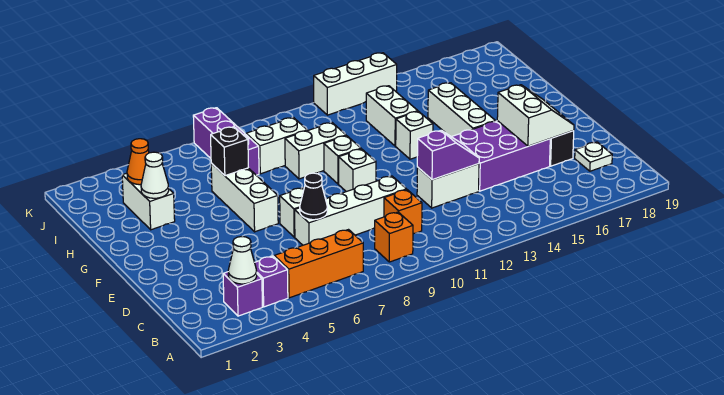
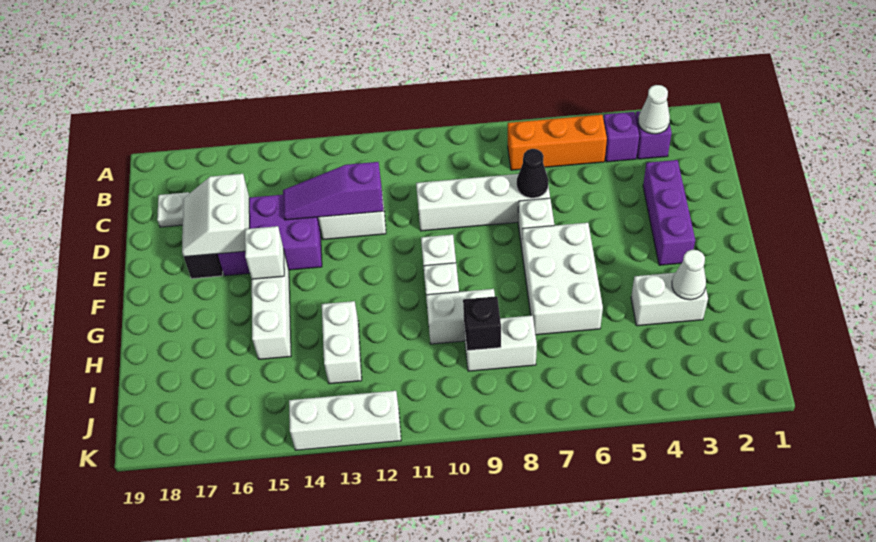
orange 1x1 brick [375,212,413,262] -> none
orange 1x1 brick [384,190,422,234] -> none
purple 1x2 slope [417,130,479,180] -> purple 1x3 slope [283,162,383,220]
white 1x3 brick [211,163,278,232] -> white 2x3 brick [522,223,603,335]
white 1x1 brick [396,111,433,159] -> white 1x1 brick moved to [245,226,284,279]
white 1x2 brick [122,173,175,230] -> white 1x2 brick turned to [631,273,708,326]
black 1x1 brick [211,127,248,176] -> black 1x1 brick moved to [463,296,501,351]
orange 1x1 cone [127,139,149,185] -> none
purple 1x3 brick [193,108,259,175] -> purple 1x3 brick moved to [643,160,695,265]

